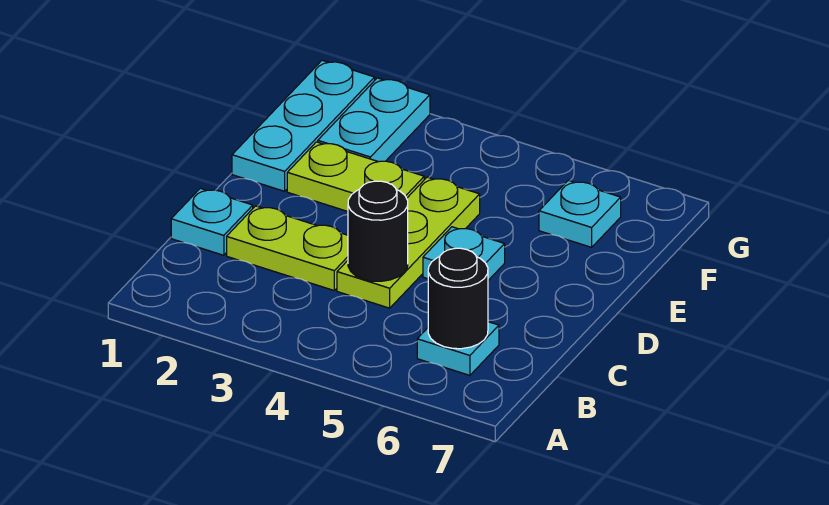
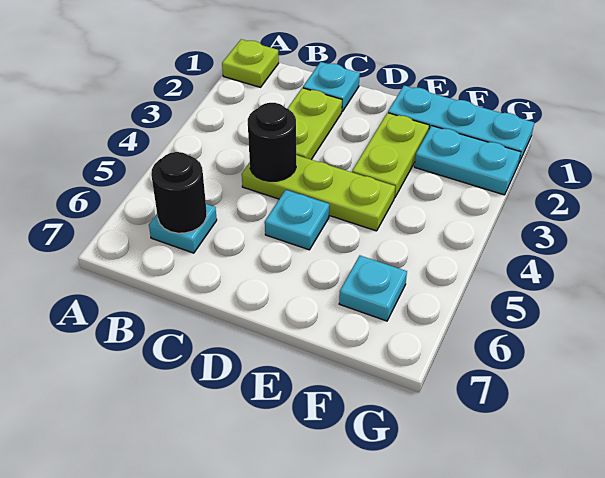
none -> lime 1x1 plate [222,39,279,87]

